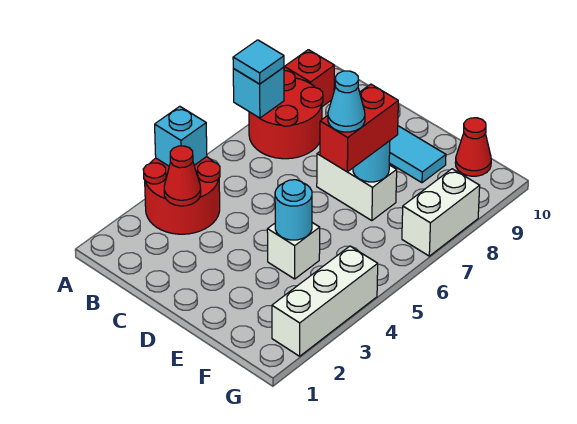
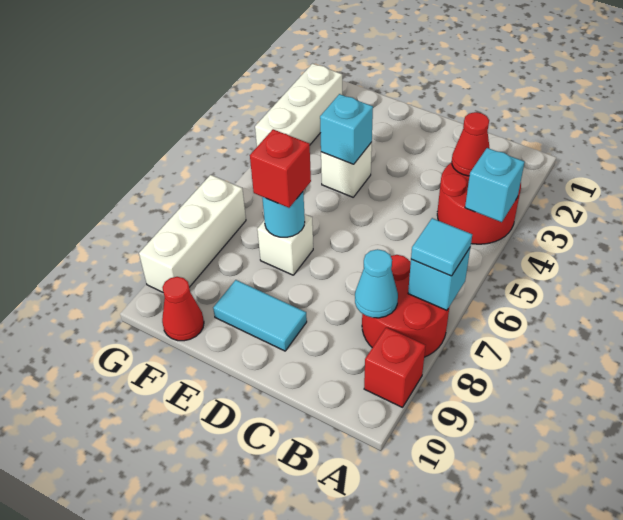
white 1x2 brick [317,152,397,221] -> white 1x1 brick [257,214,313,275]
cyan 1x1 round brick [275,180,312,240] -> cyan 1x1 brick [320,94,373,164]
red 1x2 brick [320,84,398,172] -> red 1x1 brick [250,129,311,208]
cyan 1x1 cone [328,71,365,132] -> cyan 1x1 cone moved to [355,249,398,318]
white 1x2 brick [402,169,480,256] -> white 1x3 brick [139,175,246,292]

